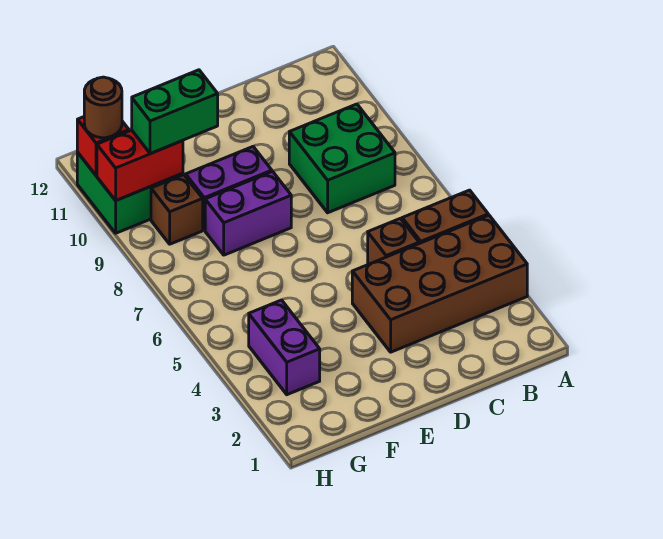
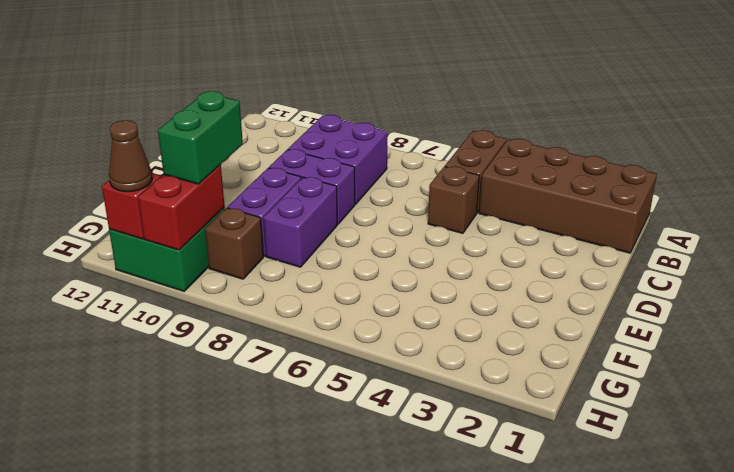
brown 2x4 brick [352,215,527,352] -> brown 2x4 brick turned to [479,139,657,253]
green 2x2 brick [289,104,395,213] -> purple 2x2 brick [288,115,388,204]
purple 1x2 brick [249,300,320,395] -> purple 1x2 brick moved to [269,149,355,224]
brown 1x1 round brick [84,77,122,138] -> brown 1x1 cone [109,120,152,192]

